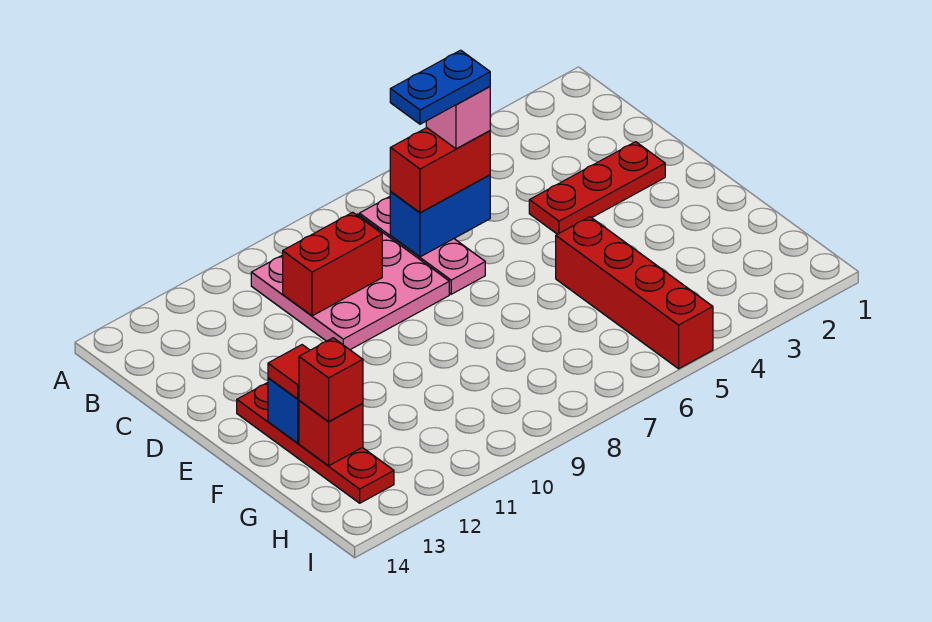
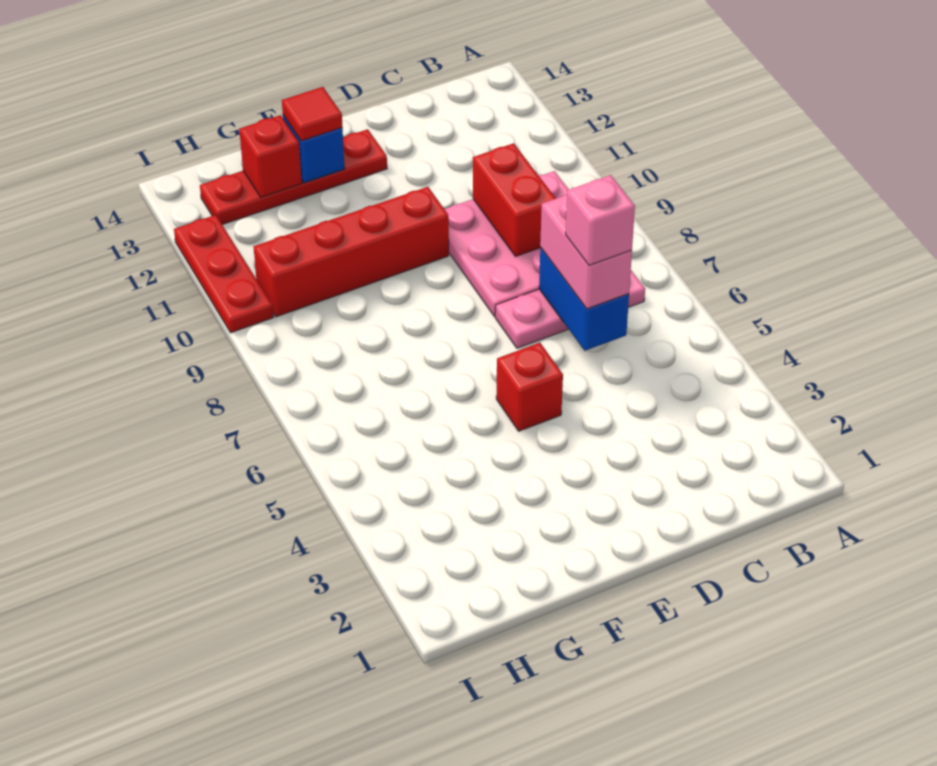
red 1x2 brick [390,128,490,213] -> pink 1x2 brick [540,194,632,309]
blue 1x2 plate [390,50,490,124] -> none
red 1x3 plate [529,142,665,234] -> red 1x3 plate moved to [174,215,273,333]
red 1x4 brick [556,217,713,369] -> red 1x4 brick moved to [254,187,449,317]
red 1x1 brick [299,338,363,421] -> red 1x1 brick moved to [496,343,563,431]

